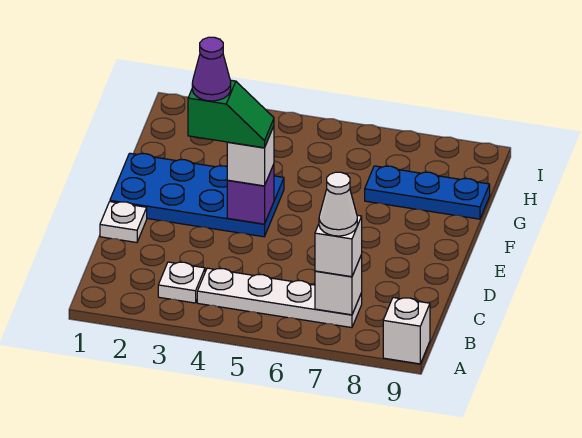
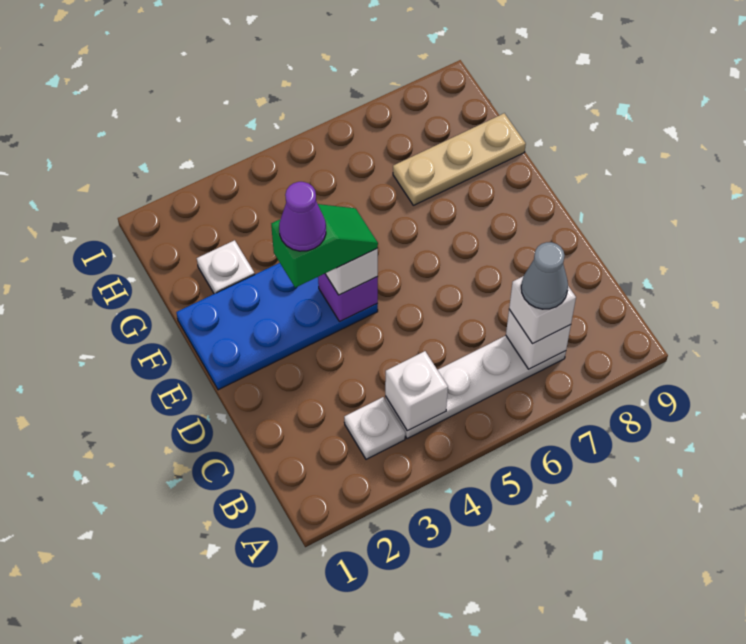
white 1x1 brick [383,298,430,364] -> white 1x1 brick moved to [385,351,448,431]
white 1x1 cone [319,172,357,236] -> grey 1x1 cone [521,242,568,309]
white 1x1 plate [100,202,147,243] -> white 1x1 plate moved to [197,240,255,294]
blue 1x3 plate [365,166,490,219] -> tan 1x3 plate [393,113,526,205]

